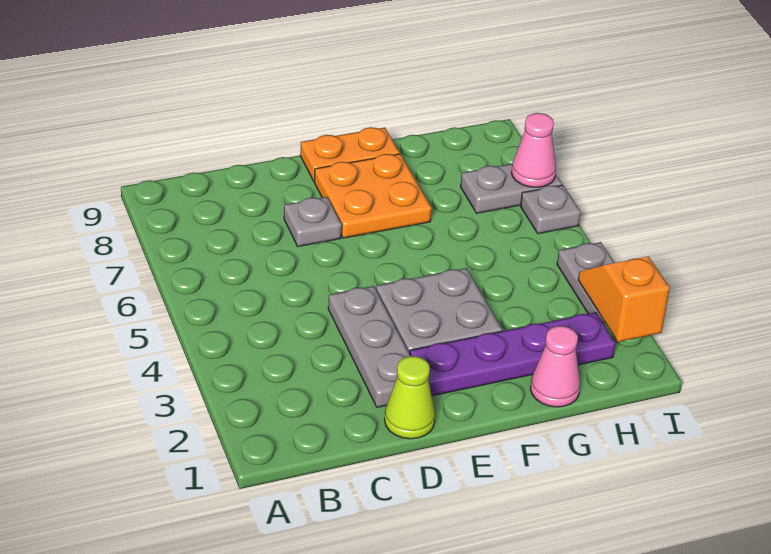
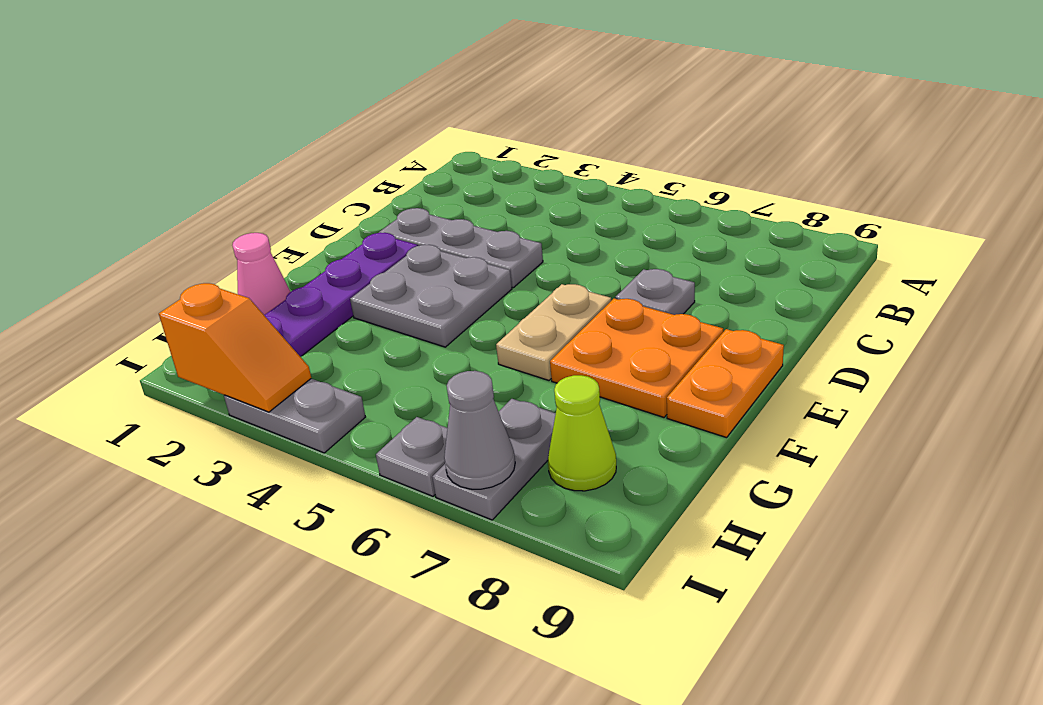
lime 1x1 cone [384,356,435,439] -> lime 1x1 cone moved to [548,375,616,491]
none -> tan 1x2 plate [496,284,611,380]
pink 1x1 cone [512,113,556,187] -> grey 1x1 cone [444,371,515,489]

